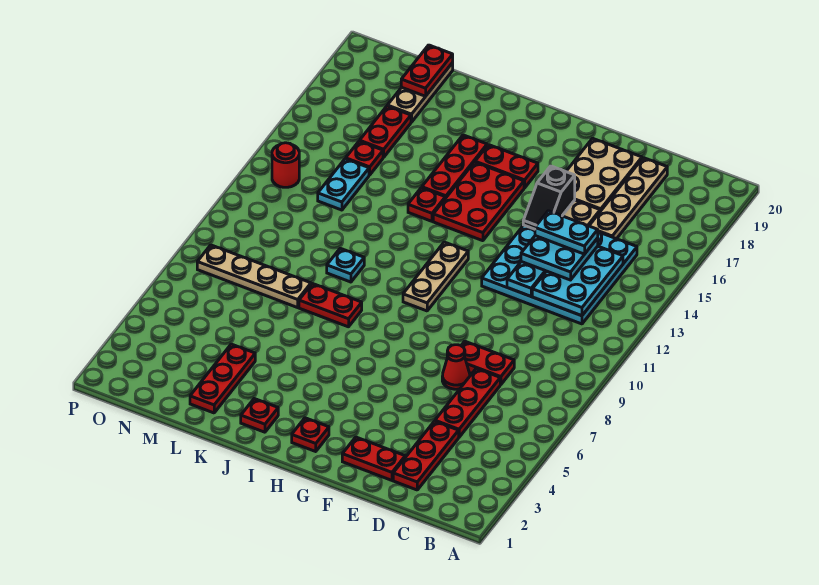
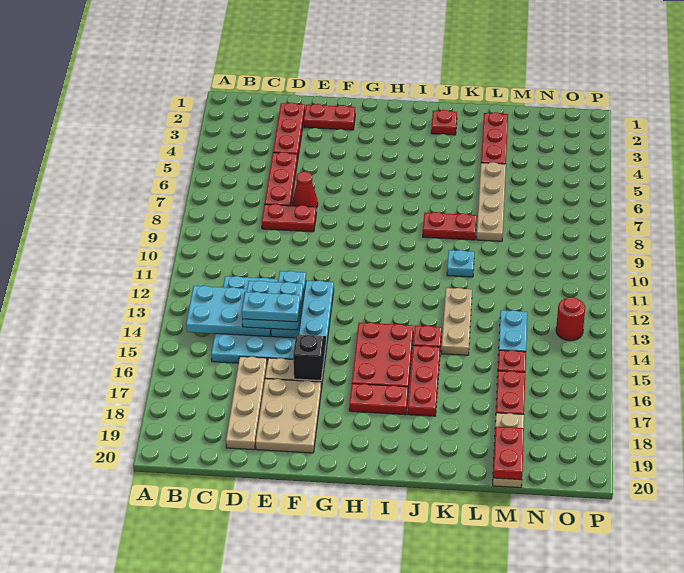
cyan 2x3 plate [532,246,623,316] -> cyan 2x3 plate turned to [186,286,271,336]
red 1x1 plate [292,418,329,451] -> none
tan 1x3 plate [403,242,468,311] -> tan 1x3 plate moved to [441,288,472,355]
tan 1x4 plate [197,245,311,308] -> tan 1x4 plate turned to [477,162,506,241]

